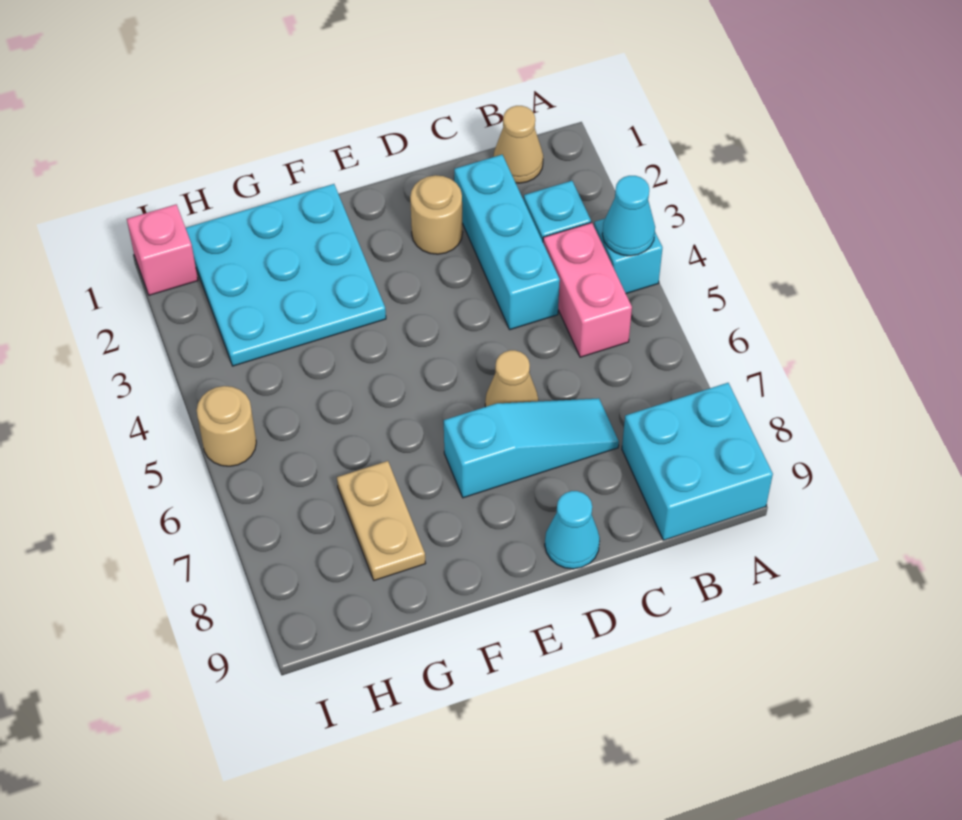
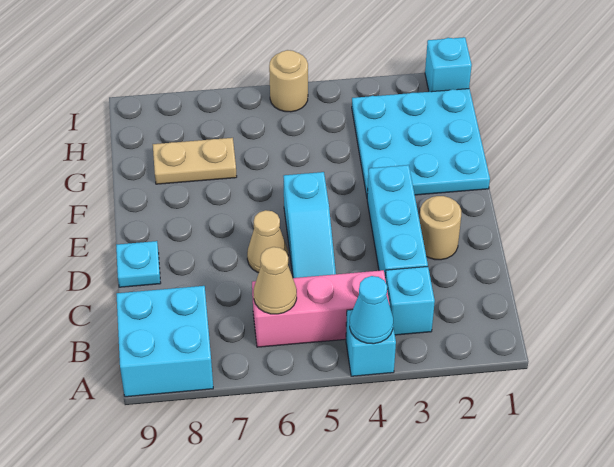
tan 1x1 cone [493,106,543,183] -> tan 1x1 cone moved to [254,247,297,314]
pink 1x2 brick [543,223,632,357] -> pink 1x3 brick [252,270,390,347]
cyan 1x3 brick [454,155,560,330] -> cyan 1x3 brick turned to [367,165,428,278]
cyan 1x3 slope [444,398,619,498] -> cyan 1x3 slope moved to [283,172,336,278]
cyan 1x1 cone [545,491,600,569] -> cyan 1x1 plate [116,241,161,287]
pink 1x1 brick [127,204,198,295] -> cyan 1x1 brick [425,37,472,92]

